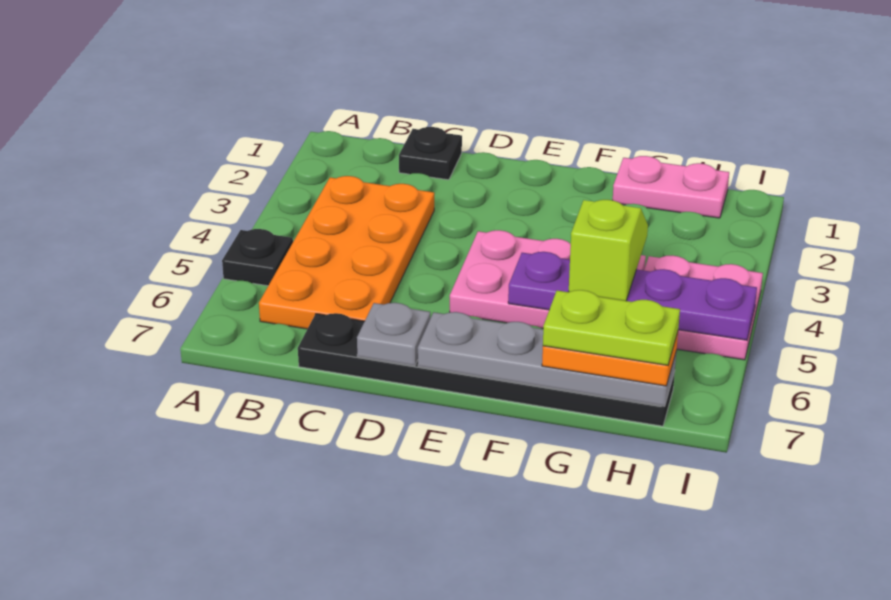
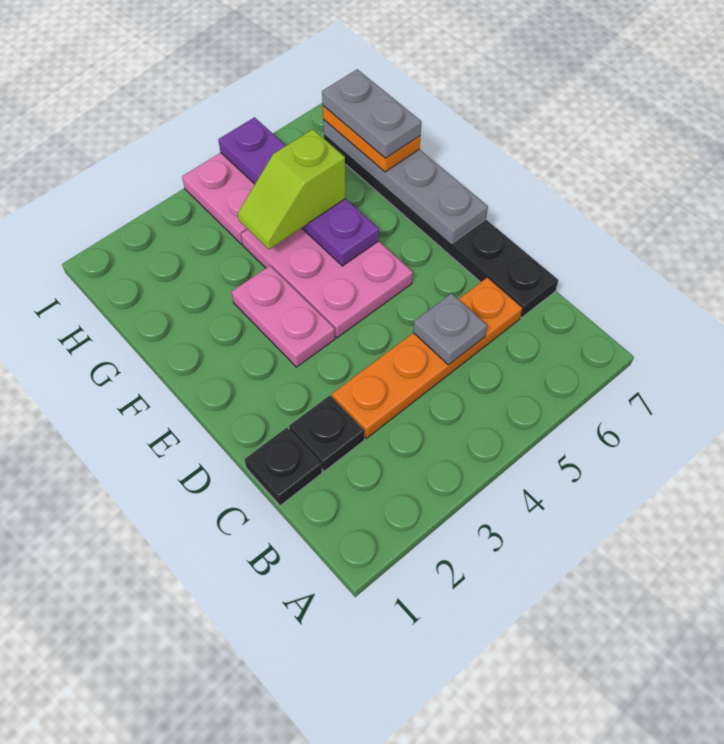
black 1x1 plate [222,229,293,286] -> black 1x1 plate moved to [289,395,365,471]
orange 2x4 plate [259,176,434,329] -> orange 1x4 plate [332,278,522,438]
grey 1x1 plate [357,303,430,366] -> grey 1x1 plate moved to [413,293,487,365]
pink 1x2 plate [613,156,729,218] -> pink 1x2 plate moved to [232,266,335,367]
lime 1x2 plate [543,290,680,365] -> grey 1x2 plate [322,69,421,158]

